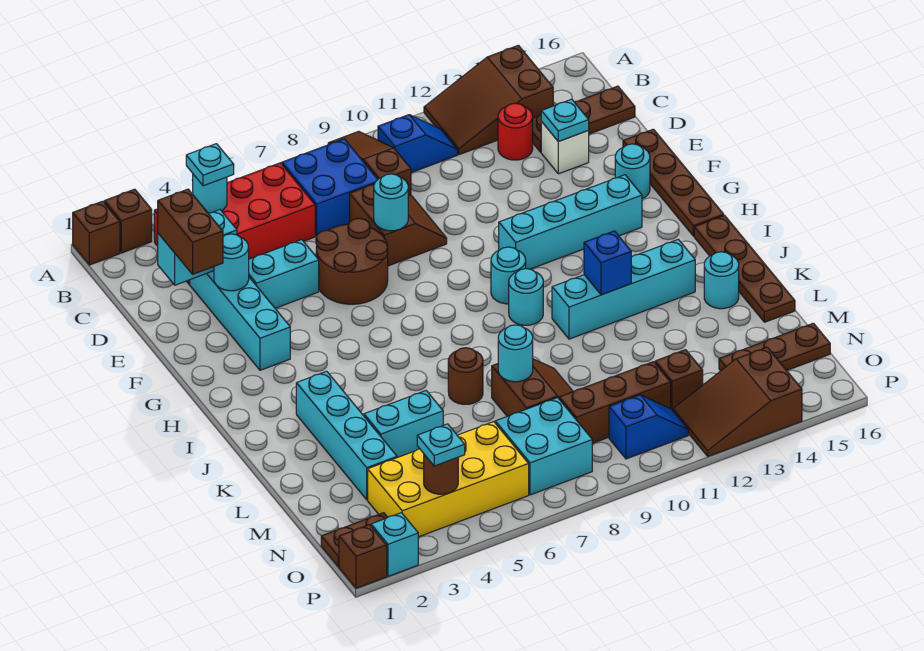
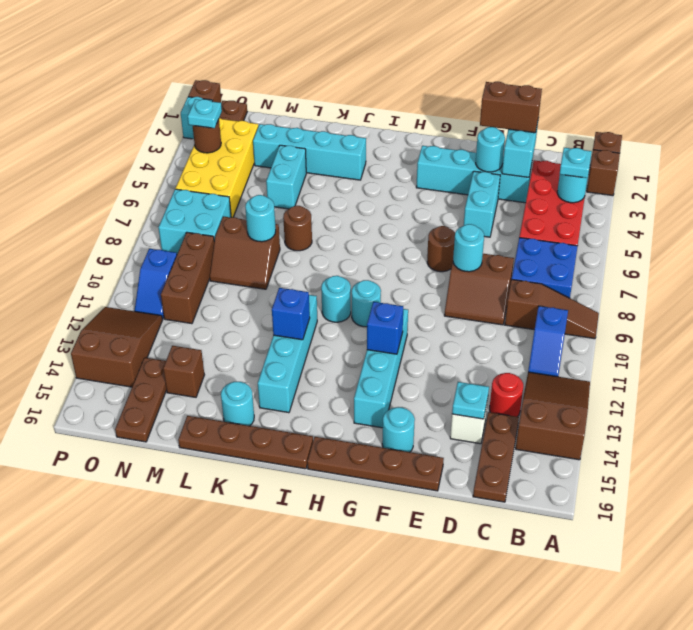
brown 2x2 round brick [316,218,388,304] -> brown 1x1 round brick [427,226,455,272]
none -> blue 1x1 brick [367,302,403,354]
brown 1x1 brick [655,350,703,410] -> brown 1x1 brick moved to [163,346,204,397]

